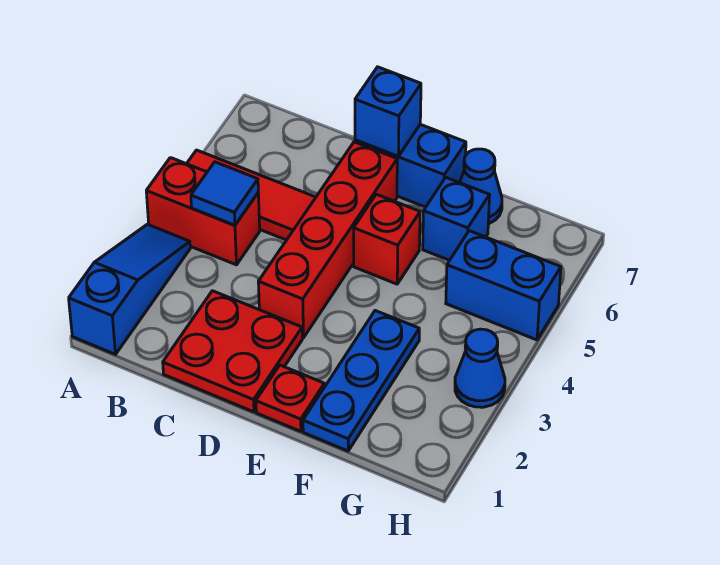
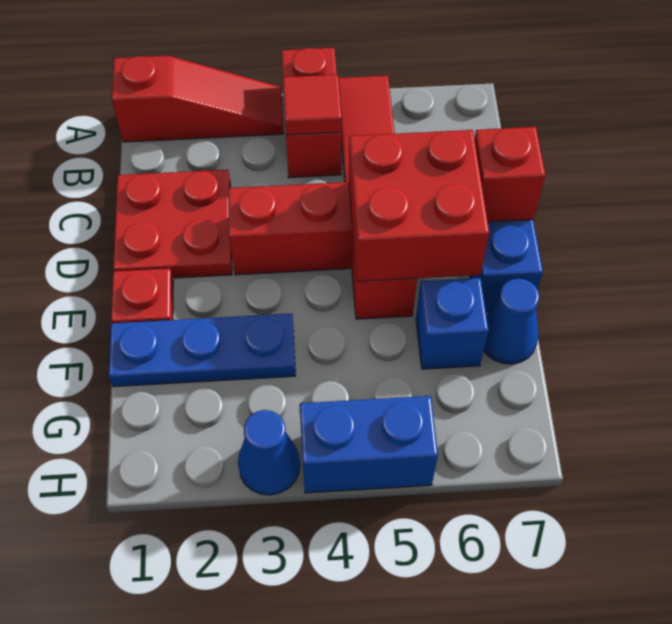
blue 1x3 slope [69,224,190,354] -> red 1x3 slope [112,56,284,142]
blue 1x1 tile [191,162,258,225] -> red 1x1 tile [283,75,342,135]
none -> red 2x2 brick [349,130,489,281]
blue 1x1 brick [355,67,421,156] -> red 1x1 brick [474,127,545,222]
blue 1x2 brick [446,231,561,340] -> blue 1x2 brick turned to [300,396,438,493]

